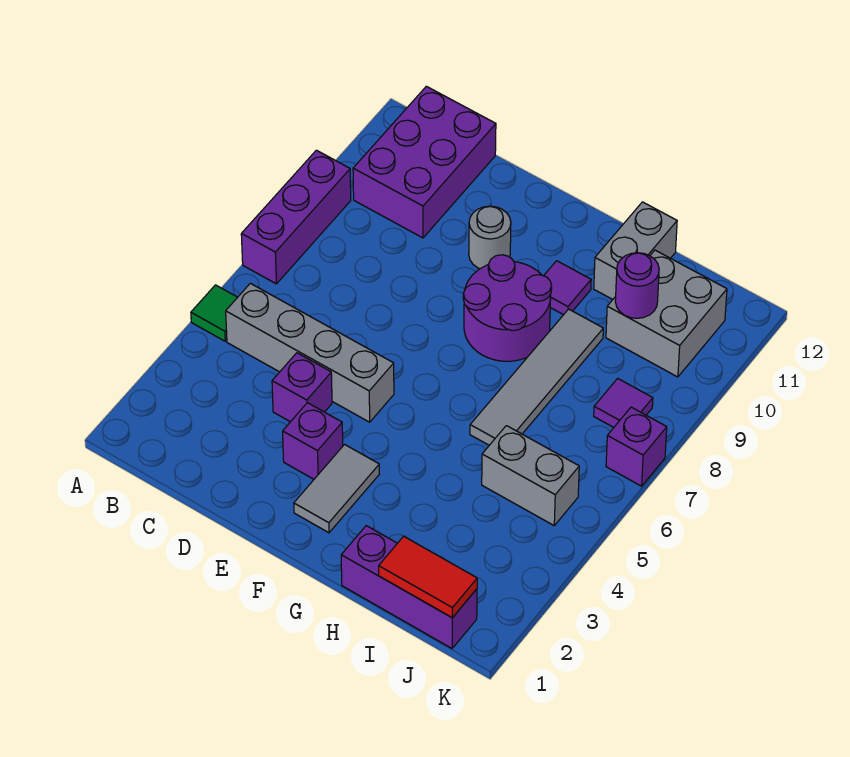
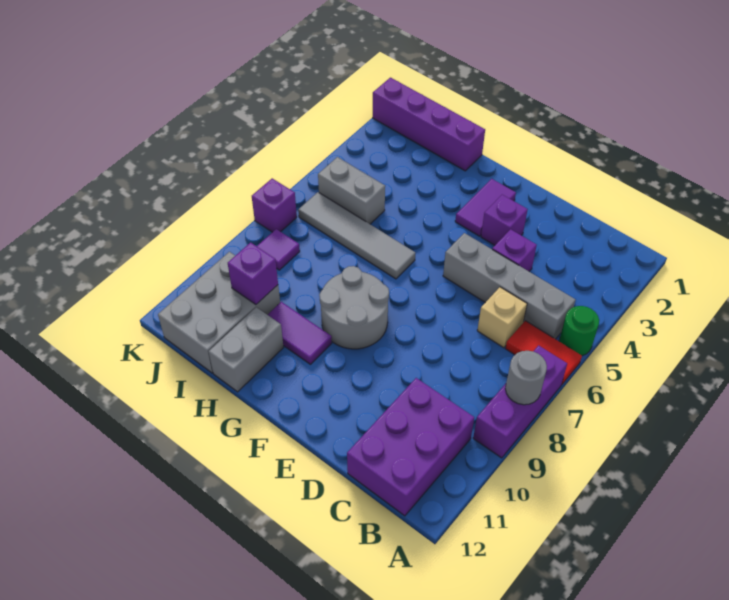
green 1x1 tile [191,285,238,341] -> green 1x1 round brick [559,306,599,356]
none -> tan 1x1 brick [477,287,527,348]
grey 1x1 round brick [469,206,511,269] -> grey 1x1 round brick moved to [505,351,547,405]
grey 1x2 tile [294,445,379,533] -> purple 1x2 tile [455,179,516,236]
purple 2x2 round brick [463,255,552,361] -> grey 2x2 round brick [319,266,389,349]
purple 1x1 tile [544,261,591,315] -> purple 1x2 tile [268,302,332,364]
purple 1x3 brick [341,526,477,648] -> purple 1x4 brick [373,78,485,171]
grey 1x4 tile [470,309,603,445] -> grey 1x4 tile turned to [298,192,415,279]
red 1x2 tile [379,536,477,618] -> red 1x2 tile moved to [505,321,582,385]
grey 2x2 brick [606,250,727,377] -> grey 2x3 brick [158,252,280,373]
purple 1x1 round brick [615,253,659,318] -> purple 1x1 brick [228,243,278,305]

